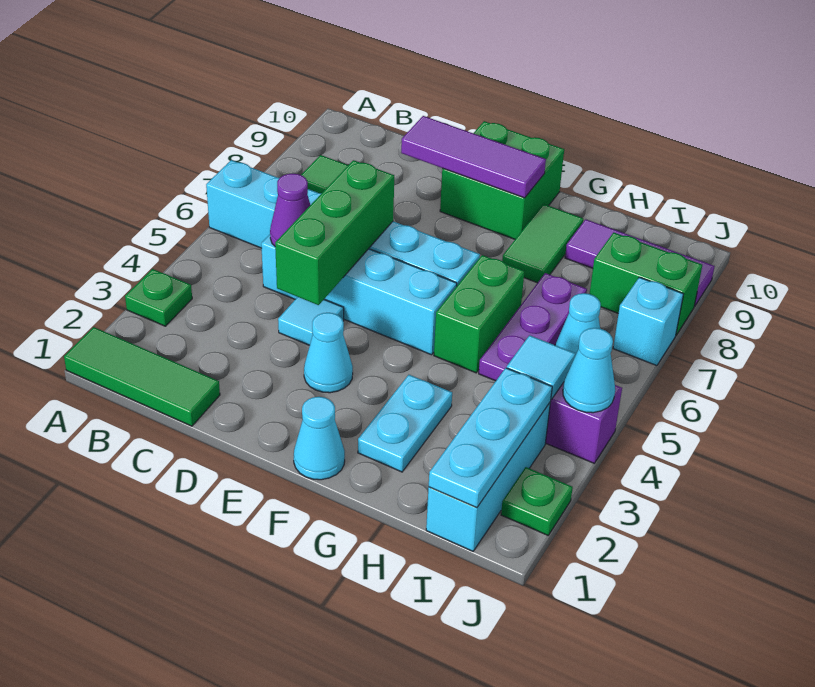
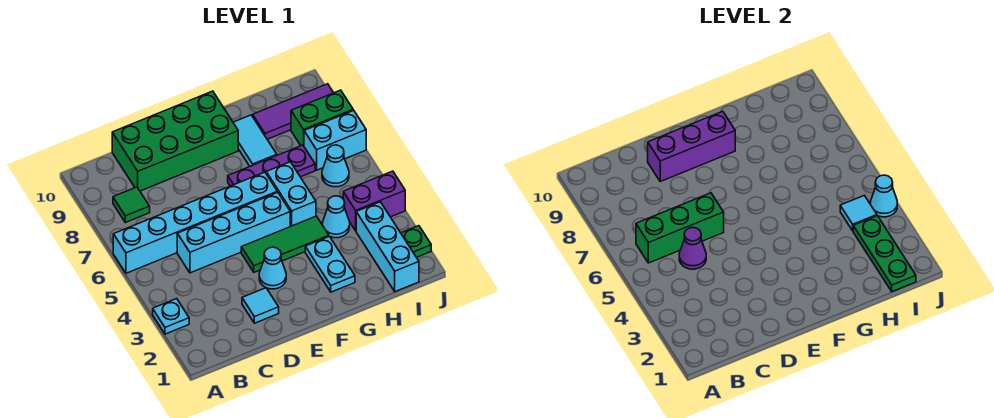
green 1x3 tile [64,327,220,426] -> green 1x3 tile moved to [241,216,329,272]
green 1x1 plate [125,269,192,326] -> cyan 1x1 plate [153,299,189,334]
cyan 1x1 tile [278,297,344,345] -> cyan 1x1 tile moved to [242,288,279,323]
green 1x3 brick [275,160,394,305] -> green 1x3 brick turned to [636,193,724,263]
purple 1x3 tile [401,116,546,198] -> purple 1x3 brick [648,111,735,181]
green 2x2 brick [440,121,564,239] -> green 2x4 brick [112,91,238,191]
cyan 1x1 cone [294,397,345,480] -> cyan 1x1 cone moved to [323,196,350,238]
green 1x2 brick [434,255,524,373] -> cyan 1x2 brick [266,162,316,227]
green 1x2 tile [502,204,583,283] -> cyan 1x2 tile [233,115,277,166]
purple 1x3 plate [479,273,587,381] -> purple 1x3 plate turned to [228,145,315,186]
cyan 1x3 plate [429,368,552,508] -> green 1x3 plate [853,216,916,292]
cyan 1x1 brick [613,277,683,366] -> cyan 1x2 brick [304,110,366,170]

